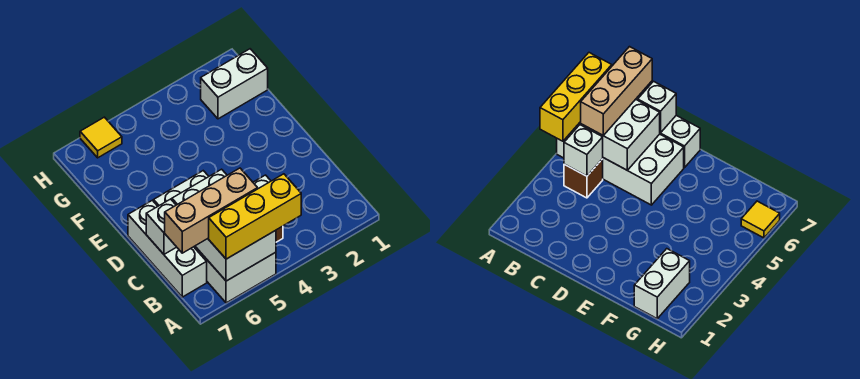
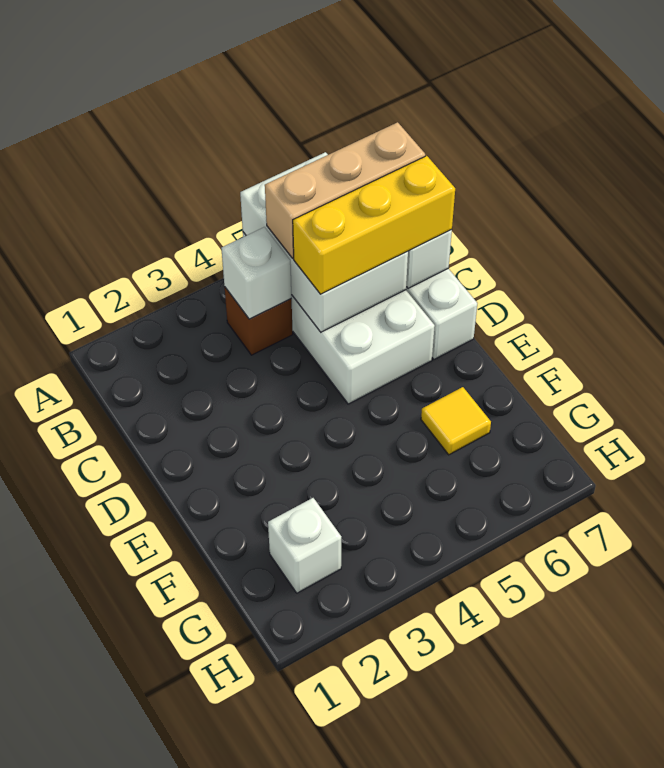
yellow 1x3 brick [209,174,301,259] -> yellow 1x3 brick moved to [293,156,455,294]
white 1x2 brick [201,49,268,119] -> white 1x1 brick [268,498,341,593]
yellow 1x1 tile [80,117,122,158] -> yellow 1x1 tile moved to [421,387,491,455]

